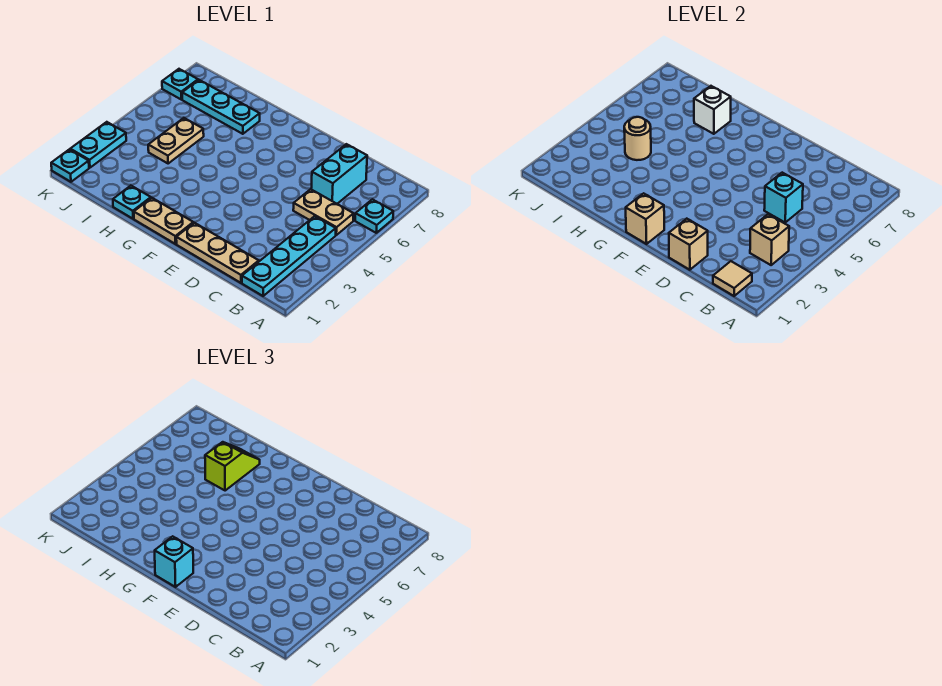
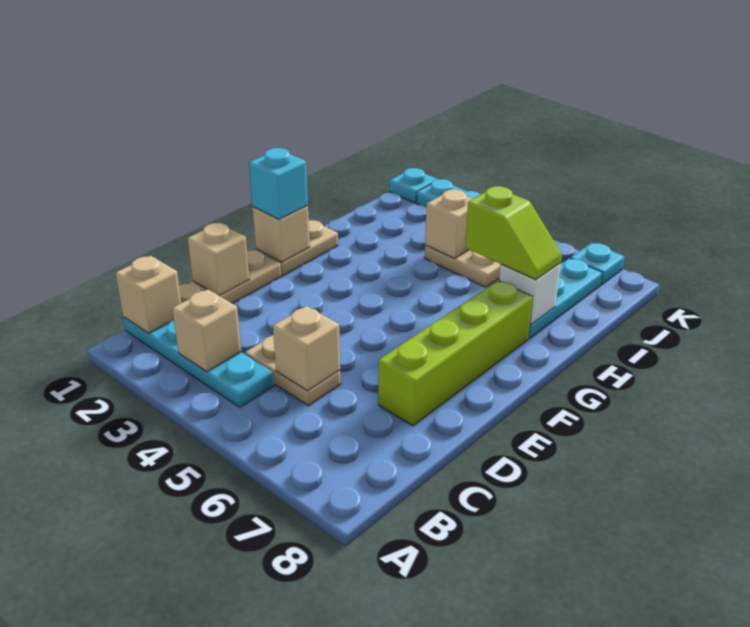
cyan 1x1 plate [355,199,393,233] -> none
tan 1x1 tile [713,261,752,296] -> tan 1x1 brick [116,256,181,333]
tan 1x2 plate [293,189,354,235] -> tan 1x2 plate turned to [245,335,341,406]
cyan 1x1 brick [764,173,803,222] -> tan 1x1 brick [273,306,340,391]
cyan 1x2 brick [311,144,367,204] -> none
none -> lime 1x4 brick [378,280,533,426]
cyan 1x1 plate [113,186,151,219] -> none
tan 1x1 round brick [624,117,651,160] -> tan 1x1 brick [425,189,472,259]

